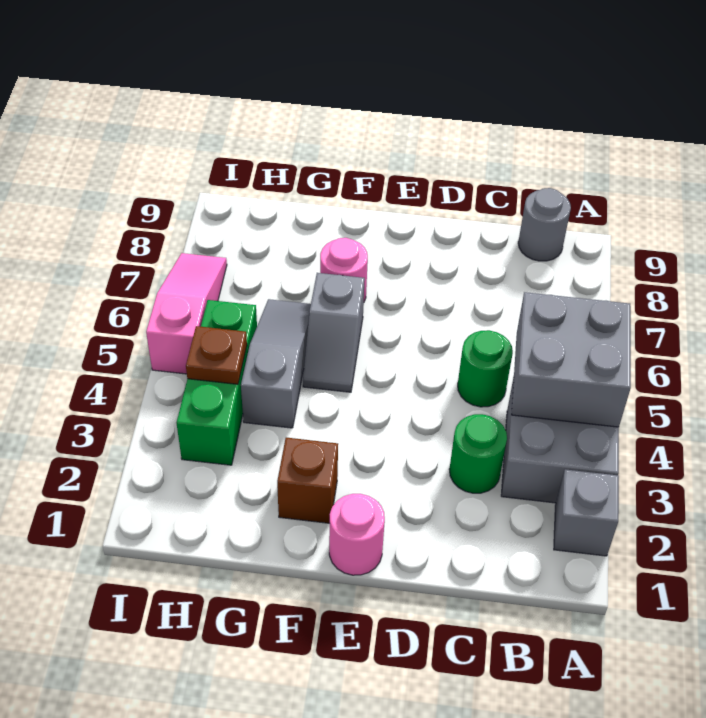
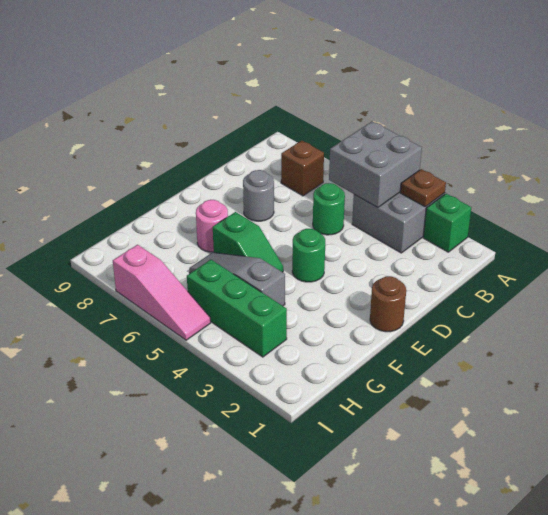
grey 1x1 brick [554,469,619,556] -> green 1x1 brick [424,194,471,252]
grey 1x1 round brick [518,188,571,261] -> grey 1x1 round brick moved to [243,170,274,221]
green 1x1 round brick [449,414,507,493] -> green 1x1 round brick moved to [292,229,325,282]
pink 1x1 round brick [329,494,385,575] -> brown 1x1 round brick [370,276,406,332]
brown 1x1 brick [277,438,338,523] -> brown 1x1 brick moved to [281,141,324,196]
grey 1x2 slope [303,273,365,392] -> green 1x2 slope [213,212,283,272]
brown 1x1 plate [186,326,247,384] -> brown 1x1 plate moved to [401,169,446,207]
pink 1x3 slope [146,253,227,374] -> pink 1x3 slope turned to [113,245,211,340]

